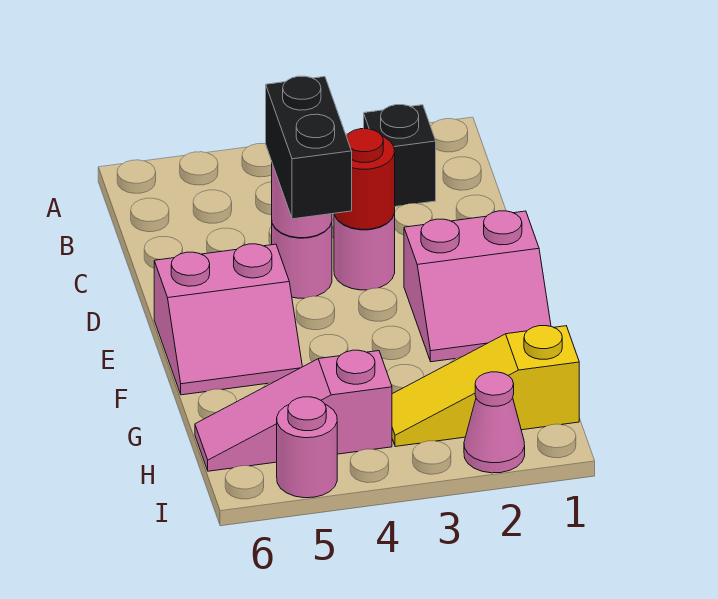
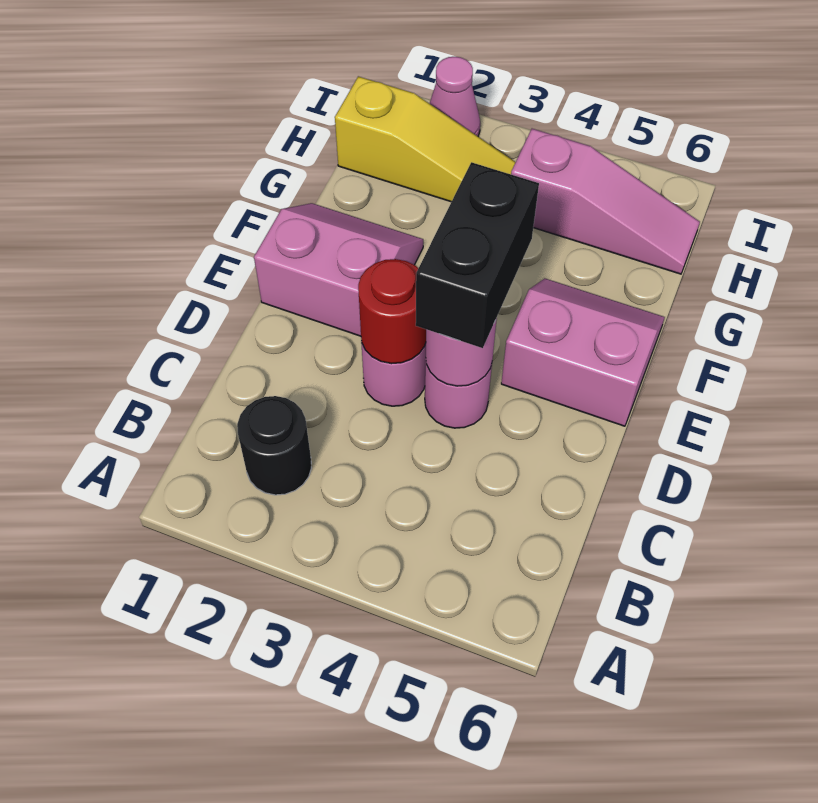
black 1x1 brick [364,105,436,207] -> black 1x1 round brick [237,396,311,495]
pink 1x1 round brick [277,397,337,498] -> none

